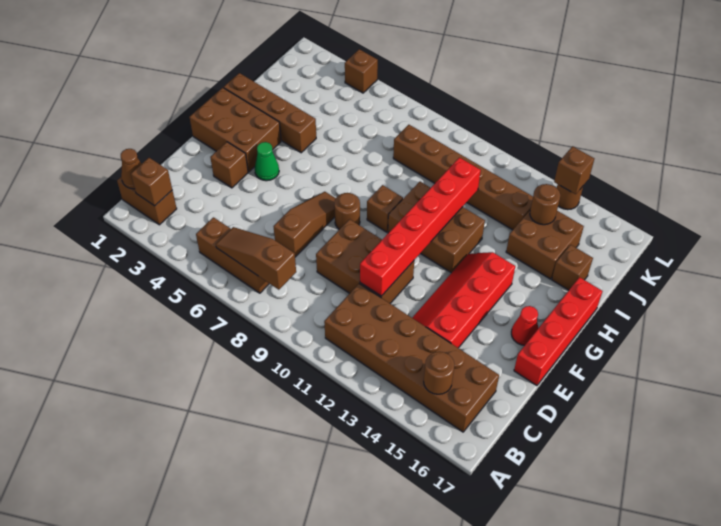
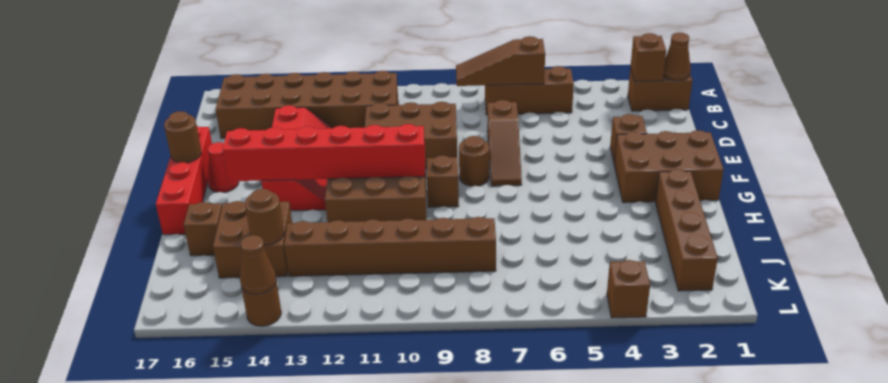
brown 1x3 slope [216,227,296,290] -> brown 1x3 slope turned to [456,36,545,86]
brown 1x1 round brick [424,352,455,394] -> brown 1x1 round brick moved to [164,111,201,163]
red 1x6 brick [360,158,481,296] -> red 1x6 brick turned to [222,124,425,181]
green 1x1 cone [255,142,279,181] -> none
brown 1x4 brick [224,73,316,153] -> brown 1x4 brick turned to [655,169,718,291]
brown 1x1 brick [554,146,594,194] -> brown 1x1 cone [240,235,276,294]

